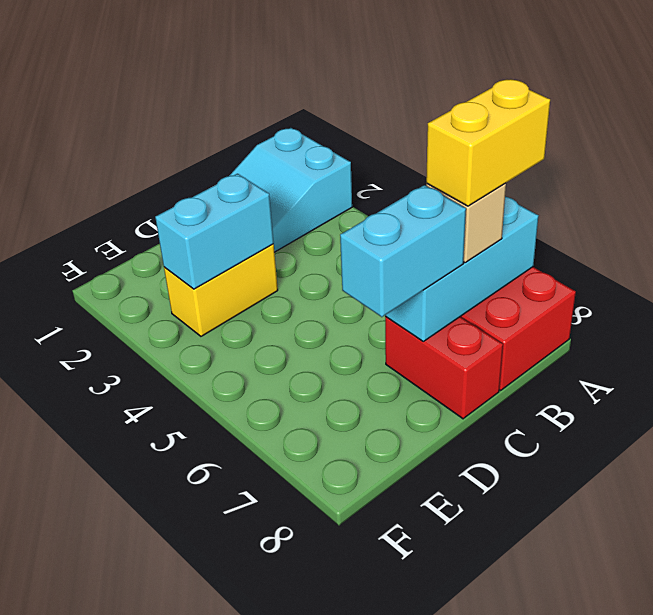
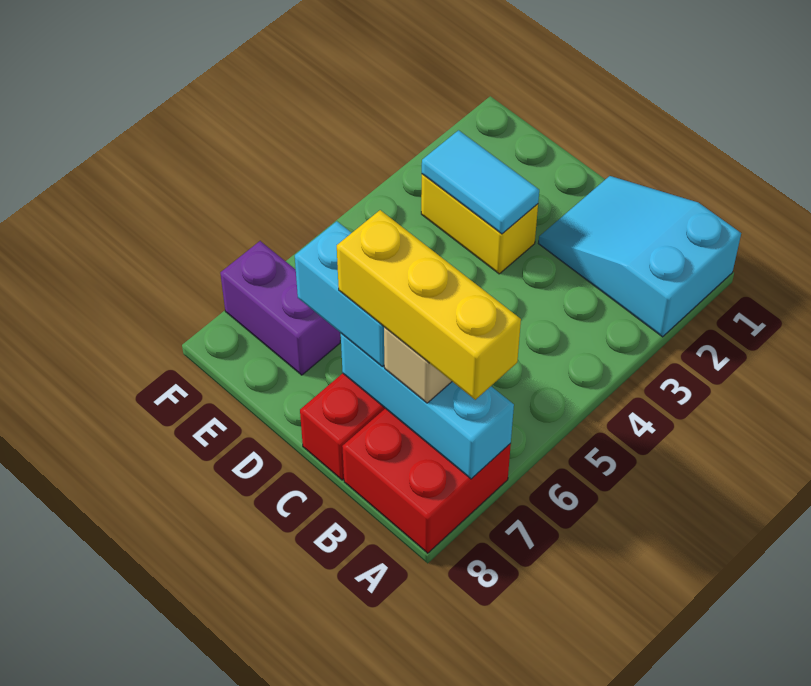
yellow 1x2 brick [426,79,550,206] -> yellow 1x3 brick [337,210,521,400]
cyan 1x2 brick [155,174,274,289] -> cyan 1x2 tile [422,130,539,234]
none -> purple 1x2 brick [220,241,340,375]

